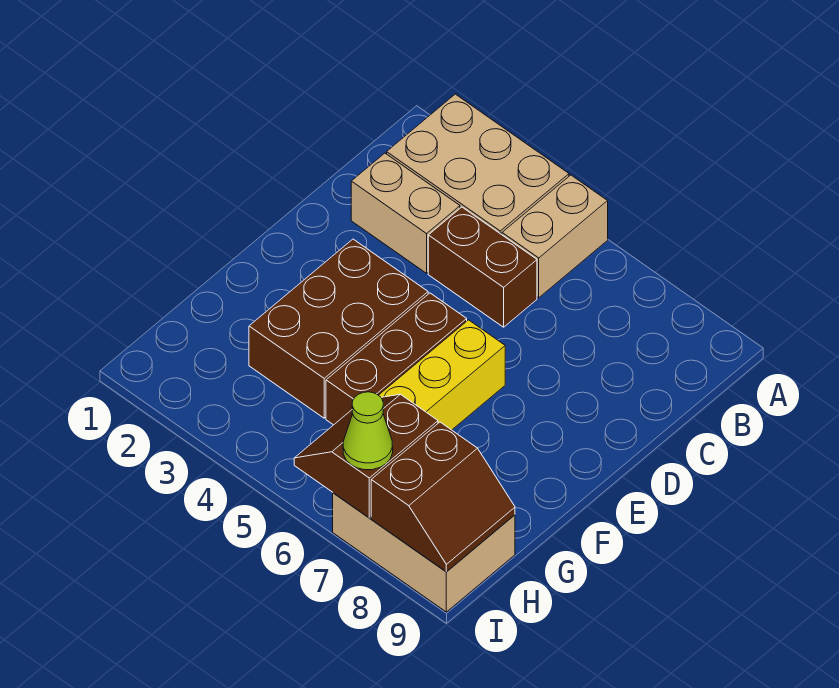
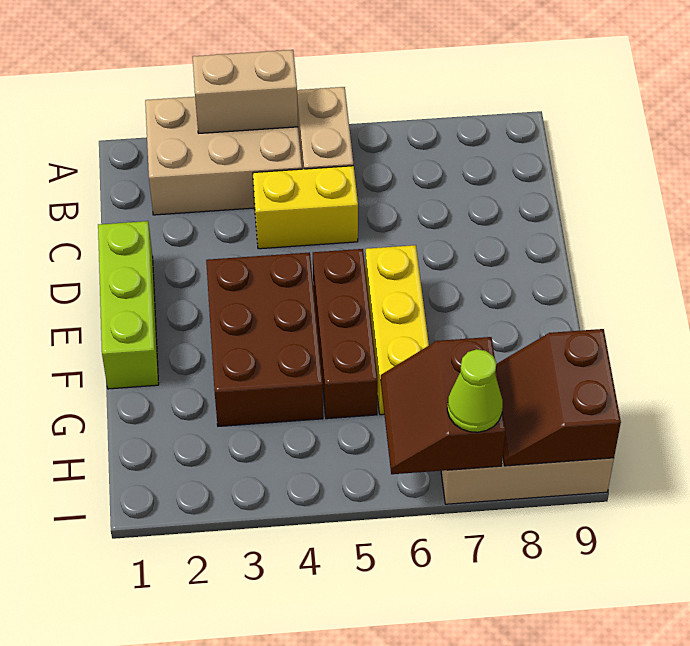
tan 1x2 brick [351,153,460,273] -> tan 1x2 brick moved to [193,50,298,133]
brown 1x2 brick [428,207,537,327] -> yellow 1x2 brick [253,166,358,249]
none -> lime 1x3 brick [98,221,159,389]
brown 2x2 slope [371,422,515,572] -> brown 2x2 slope turned to [496,329,621,466]

